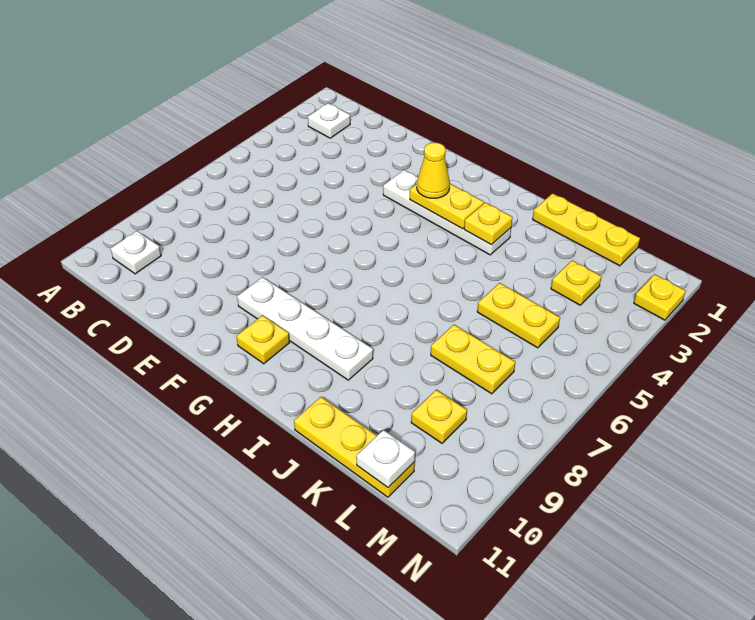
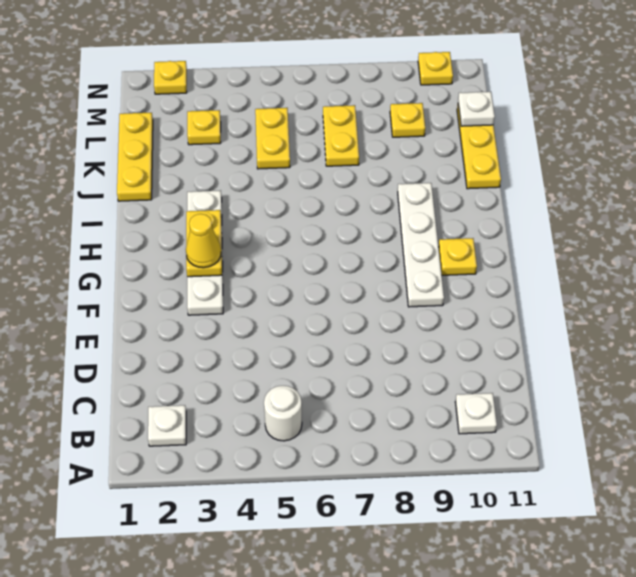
none -> white 1x1 round brick [264,386,302,441]
yellow 1x1 plate [464,203,513,245] -> yellow 1x1 plate moved to [418,52,453,85]

